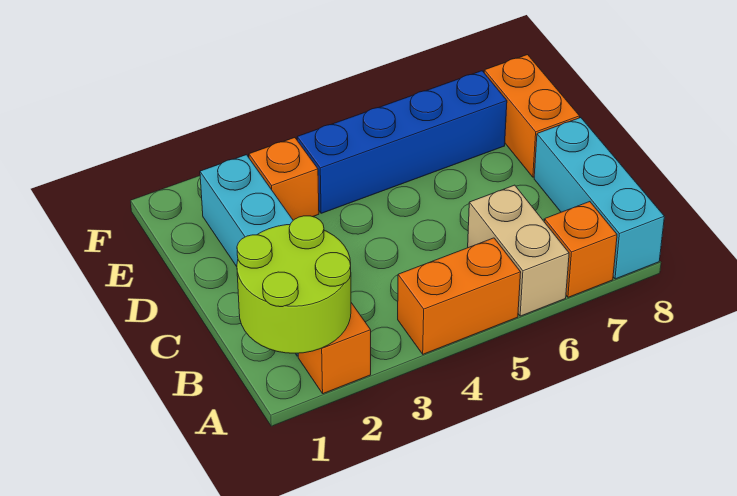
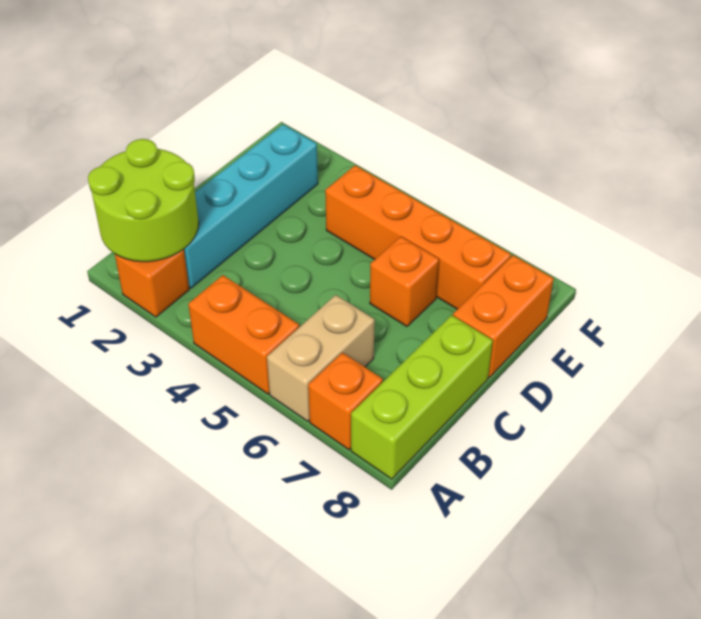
cyan 1x3 brick [534,118,664,279] -> lime 1x3 brick [351,315,493,479]
orange 1x1 brick [249,138,319,220] -> orange 1x1 brick moved to [370,237,439,326]
blue 1x4 brick [297,71,507,213] -> orange 1x4 brick [325,165,511,309]

